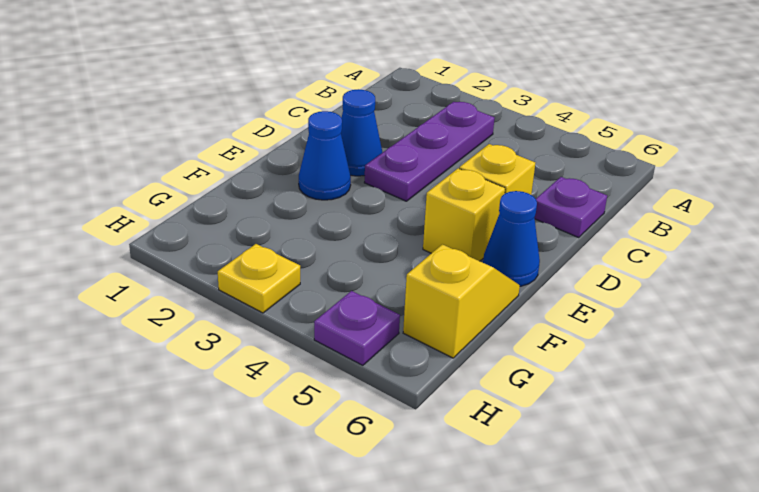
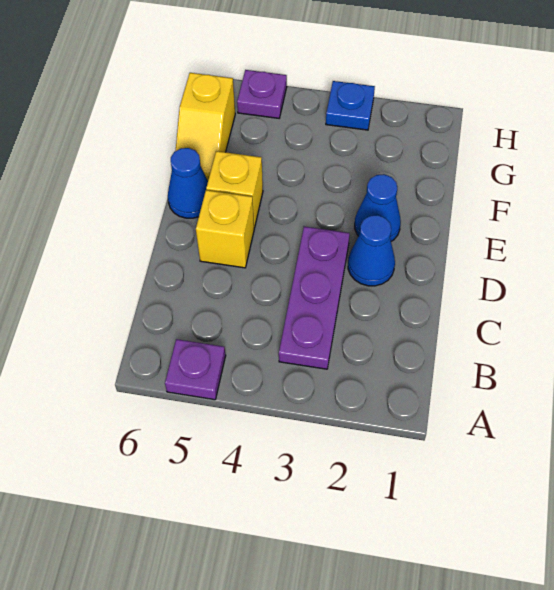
purple 1x1 plate [535,177,607,237] -> purple 1x1 plate moved to [165,339,226,400]
yellow 1x1 plate [218,244,300,313] -> blue 1x1 plate [326,81,375,130]

